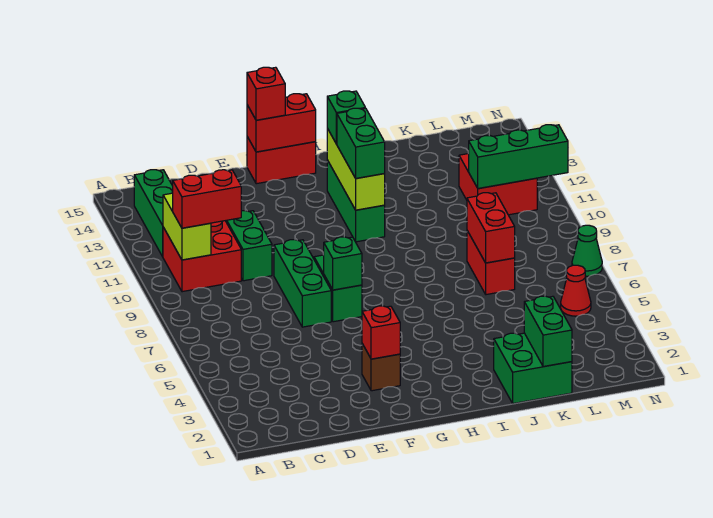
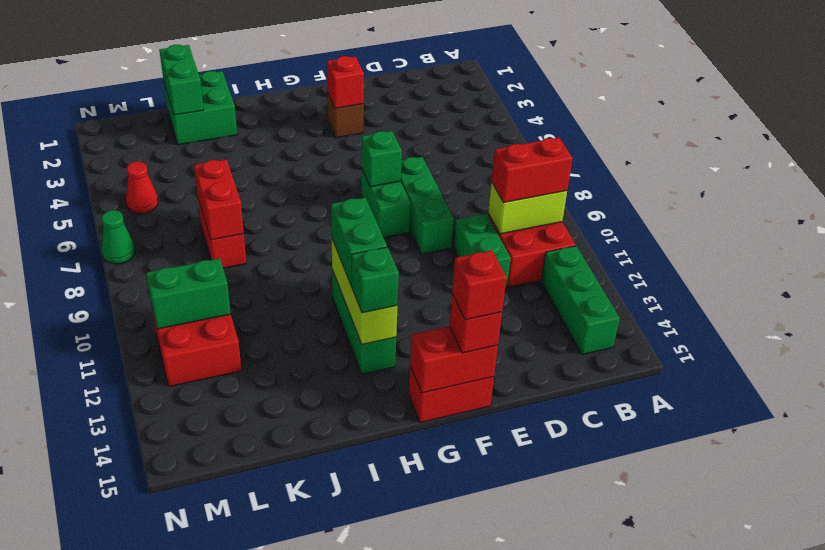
lime 1x2 brick [163,193,211,260] -> lime 1x2 brick turned to [488,182,567,234]
none -> red 1x1 brick [452,250,506,320]
green 1x3 brick [468,125,568,189] -> green 1x2 brick [146,258,231,329]

